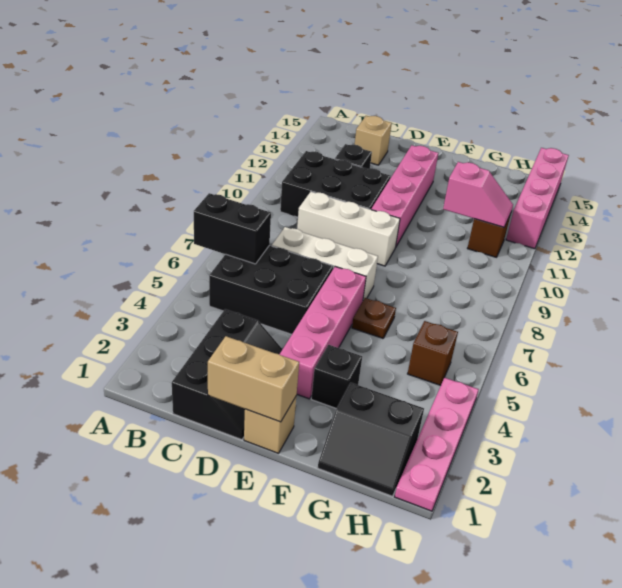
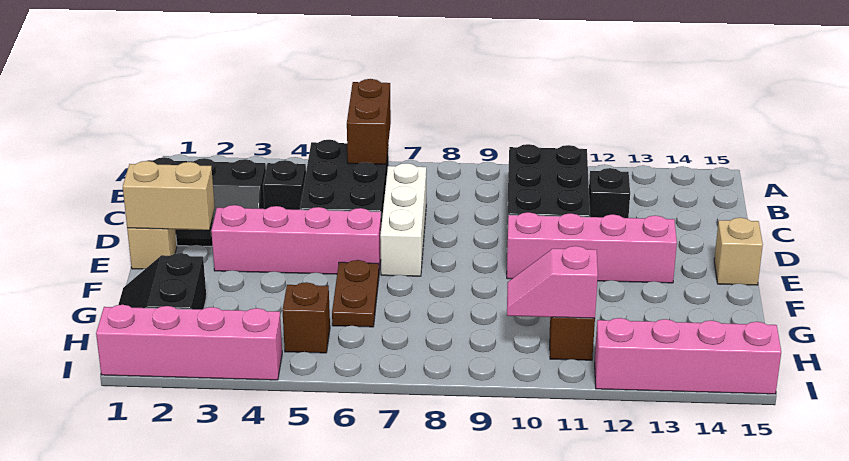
black 1x2 brick [194,193,271,264] -> brown 1x2 brick [347,79,391,164]
white 1x3 brick [297,192,400,266] -> none
tan 1x1 brick [355,116,392,165] -> tan 1x1 brick moved to [714,218,763,285]
tan 1x2 brick [208,336,299,422] -> tan 1x2 brick turned to [123,161,215,230]
black 1x1 brick [311,345,362,409] -> black 1x1 brick moved to [263,160,306,210]
brown 1x1 plate [352,298,396,338] -> brown 1x2 plate [332,260,379,327]
pink 1x2 slope [443,162,513,227] -> pink 1x2 slope turned to [507,246,598,318]
pink 1x4 plate [395,378,479,511] -> pink 1x4 brick [96,305,282,380]

